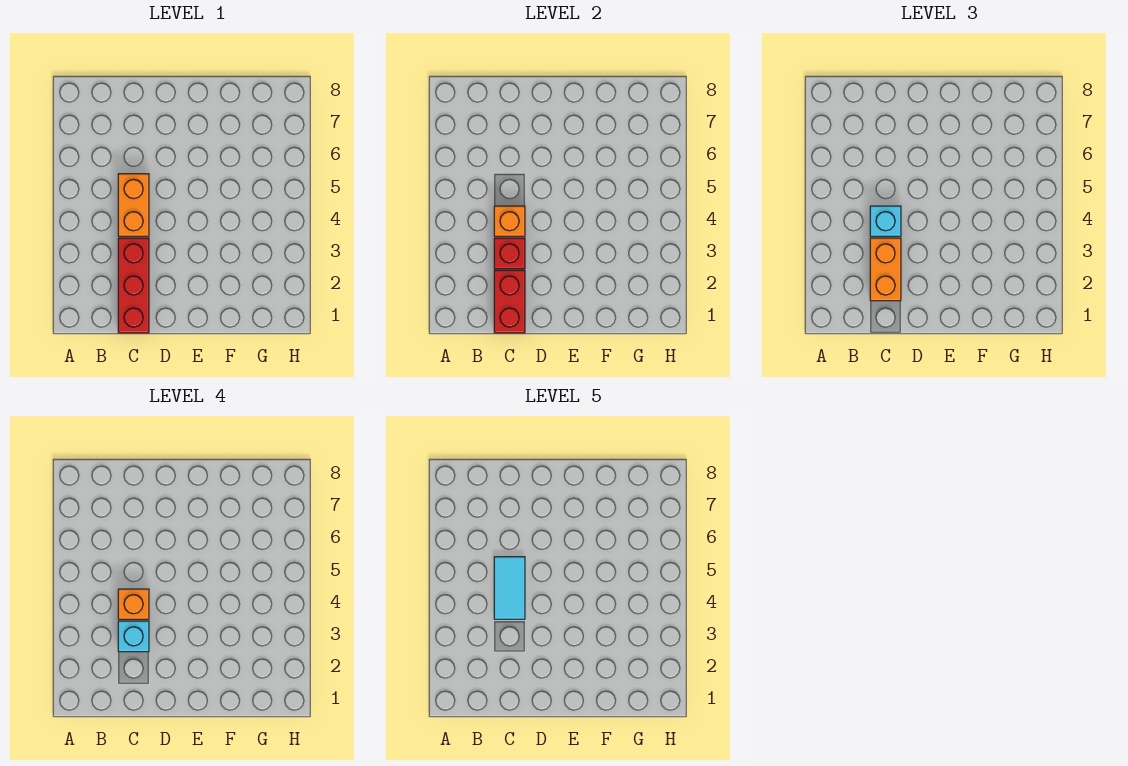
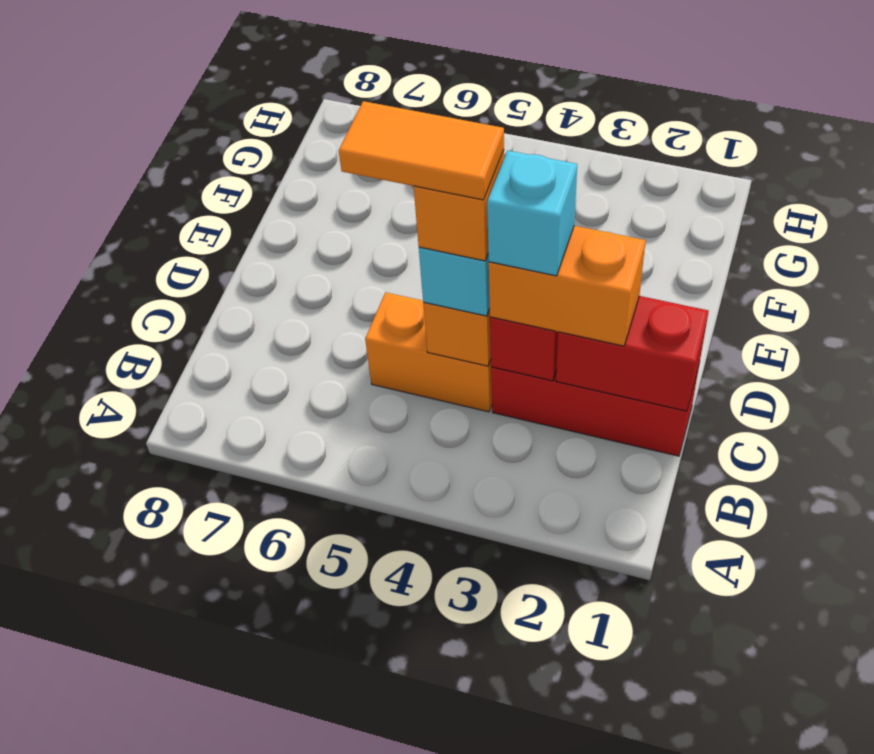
cyan 1x2 tile [494,557,525,619] -> orange 1x2 tile [339,101,504,200]

